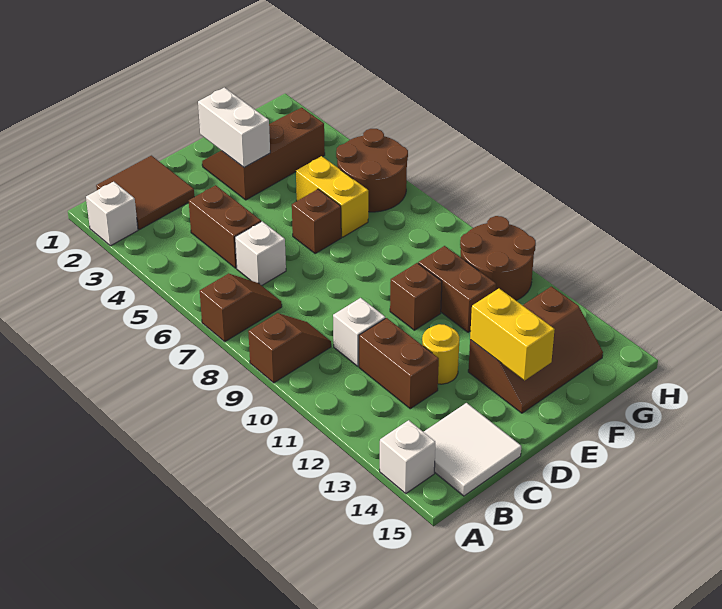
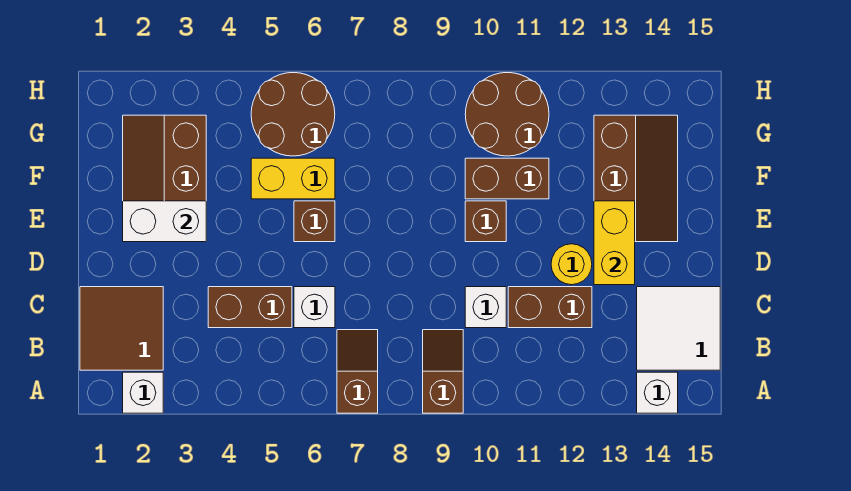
yellow 1x2 brick [470,289,555,380] -> yellow 1x2 brick turned to [594,201,635,285]

